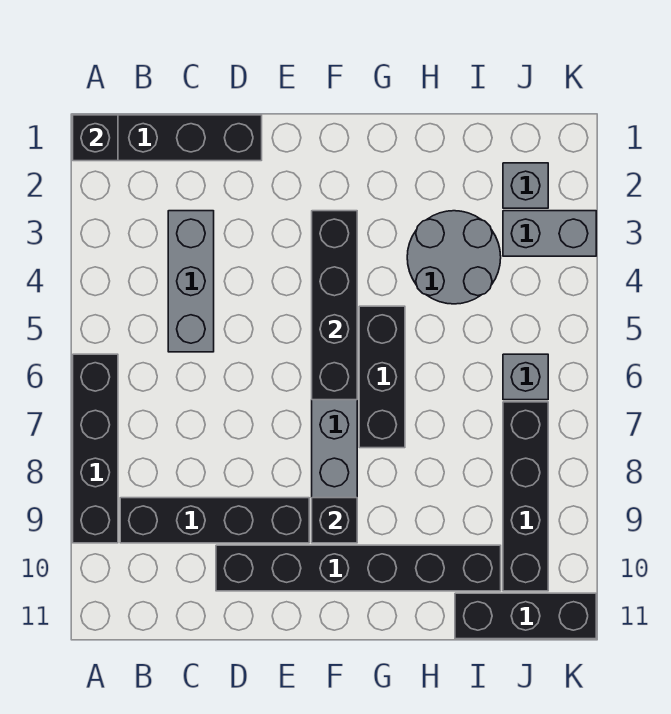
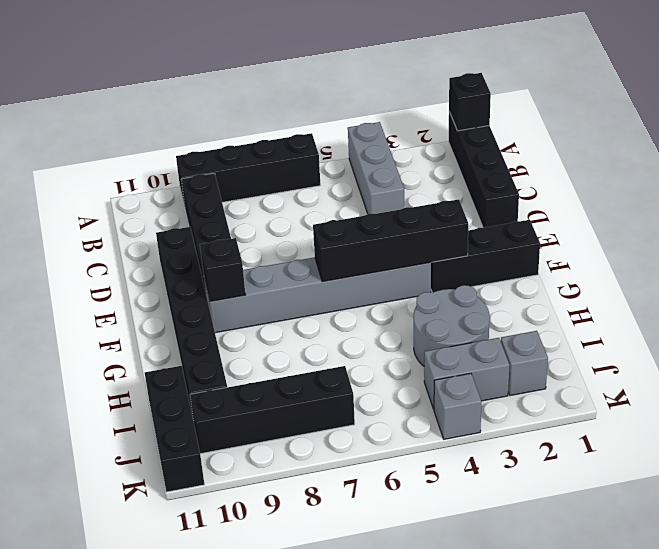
grey 1x3 brick [168,211,214,352] -> grey 1x3 brick turned to [348,122,404,214]
black 1x3 brick [359,306,405,448] -> black 1x3 brick moved to [431,220,540,293]
grey 1x2 brick [503,211,596,256] -> grey 1x2 brick turned to [424,338,509,409]
grey 1x1 brick [503,354,548,400] -> grey 1x1 brick moved to [434,373,482,439]

